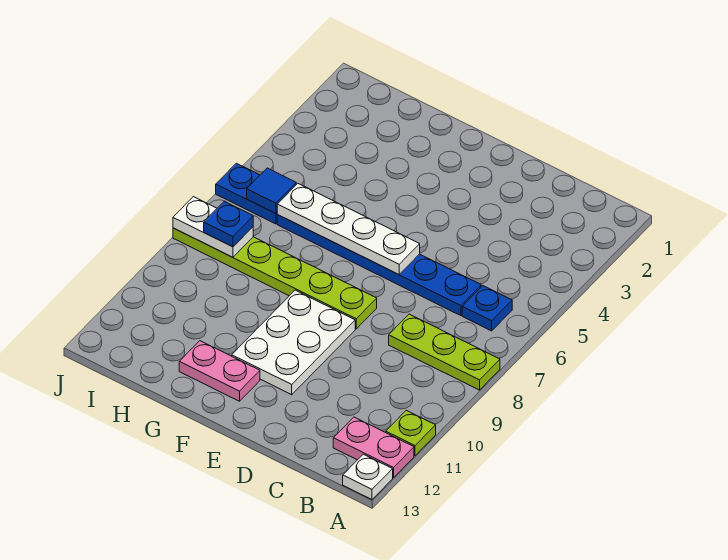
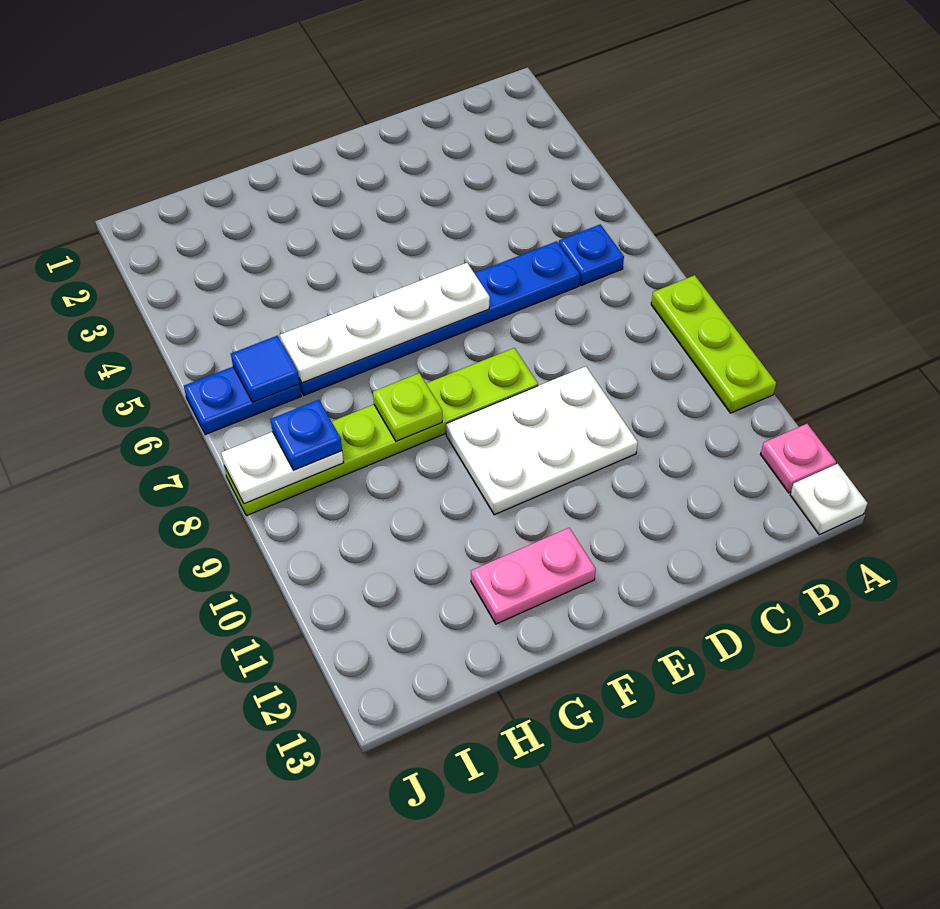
lime 1x3 plate [389,314,500,390] -> lime 1x3 plate turned to [651,275,776,413]
lime 1x1 plate [386,410,436,456] -> lime 1x1 plate moved to [373,373,442,441]
pink 1x2 plate [333,417,414,478] -> pink 1x1 plate [761,424,836,493]
white 2x3 plate [232,290,355,395] -> white 2x3 plate turned to [446,366,638,515]

